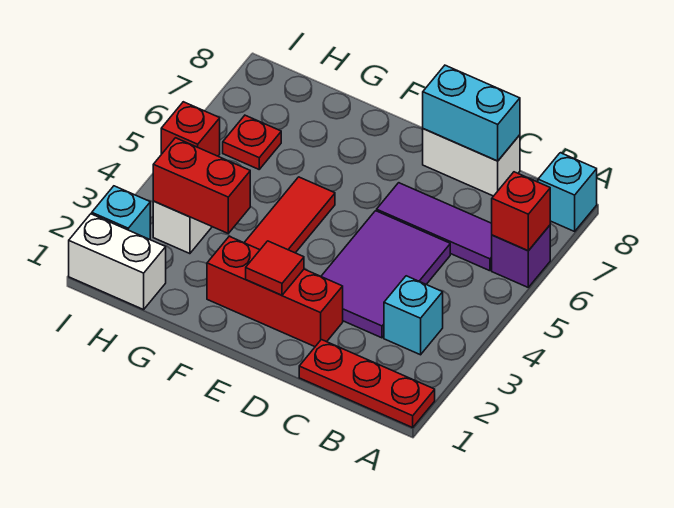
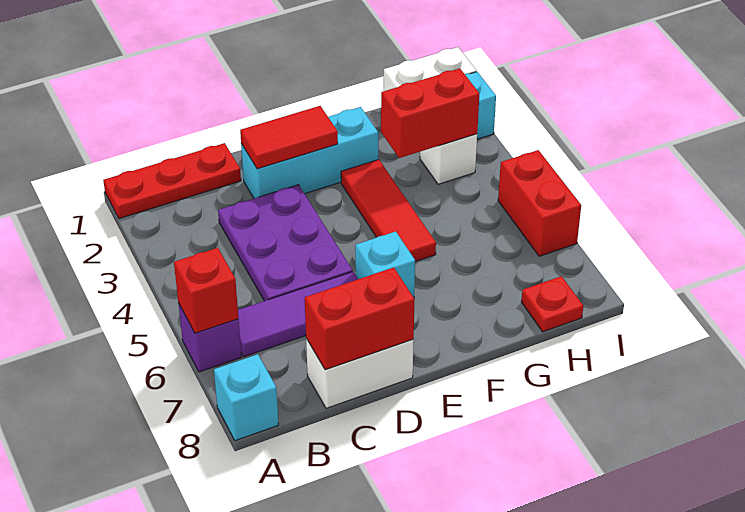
cyan 1x1 brick [384,276,443,355] -> cyan 1x1 brick moved to [355,231,415,297]
purple 2x3 tile [321,211,450,338] -> purple 2x3 plate [218,185,353,301]
cyan 1x2 brick [423,65,520,161] -> red 1x2 brick [305,268,415,370]
red 1x3 brick [207,236,343,347] -> cyan 1x3 brick [241,107,378,198]
red 1x1 tile [246,241,304,295] -> red 1x2 tile [240,106,338,169]
red 1x1 plate [223,115,281,169] -> red 1x1 plate moved to [521,276,583,332]
red 1x1 brick [161,102,220,156] -> red 1x2 brick [498,150,581,256]

